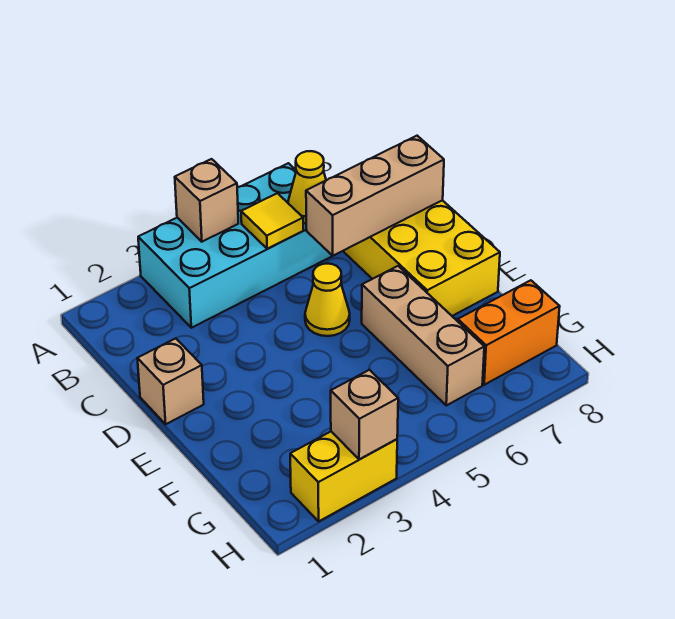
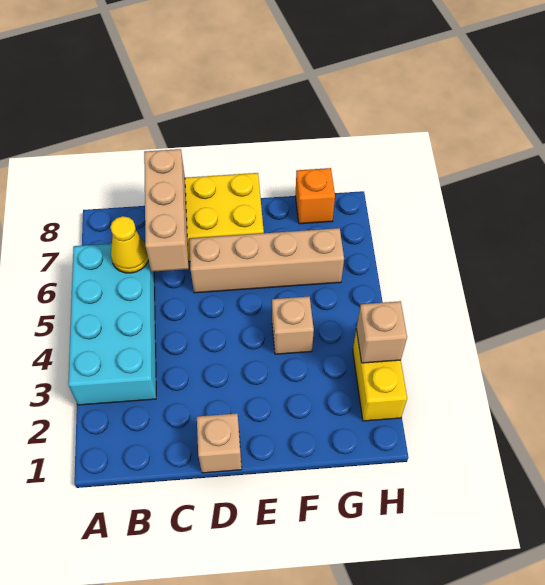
tan 1x1 brick [175,159,238,242] -> tan 1x1 brick moved to [272,297,314,354]
yellow 1x1 tile [241,193,303,249] -> none
yellow 1x1 cone [305,264,350,336] -> none
tan 1x3 brick [362,266,484,405] -> tan 1x4 brick [189,228,344,293]
orange 1x2 brick [458,280,560,385] -> orange 1x1 brick [295,168,335,224]

